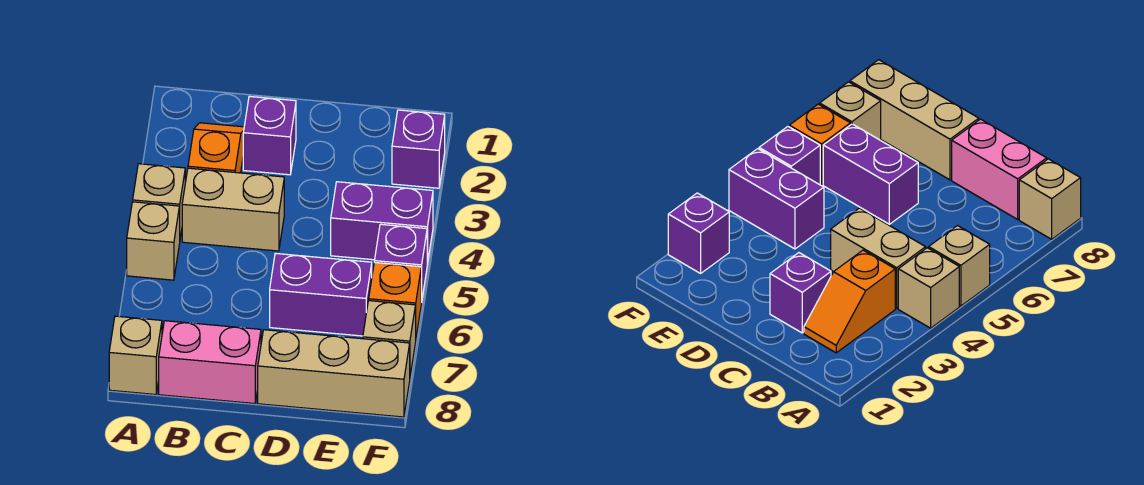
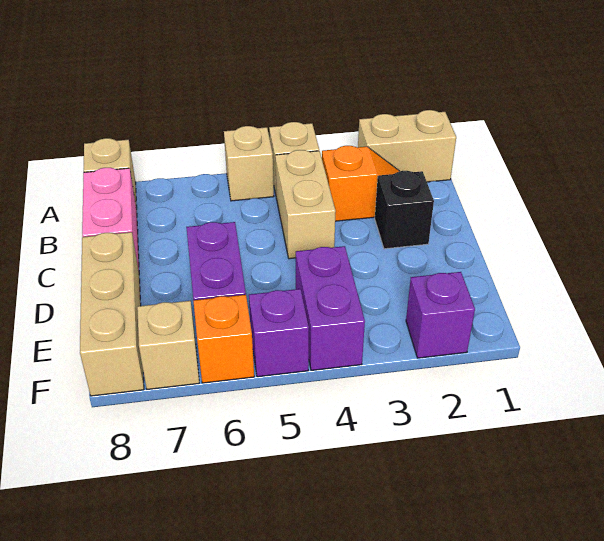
none -> tan 1x2 brick [358,110,456,182]
purple 1x1 brick [243,96,296,175] -> black 1x1 brick [375,171,434,249]

